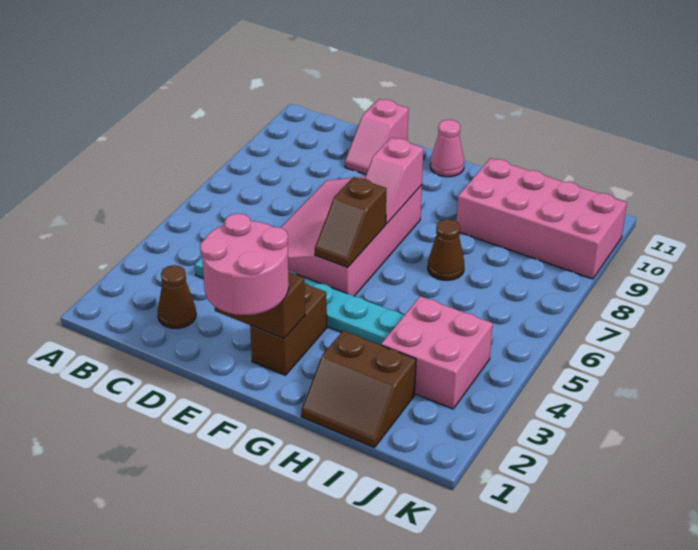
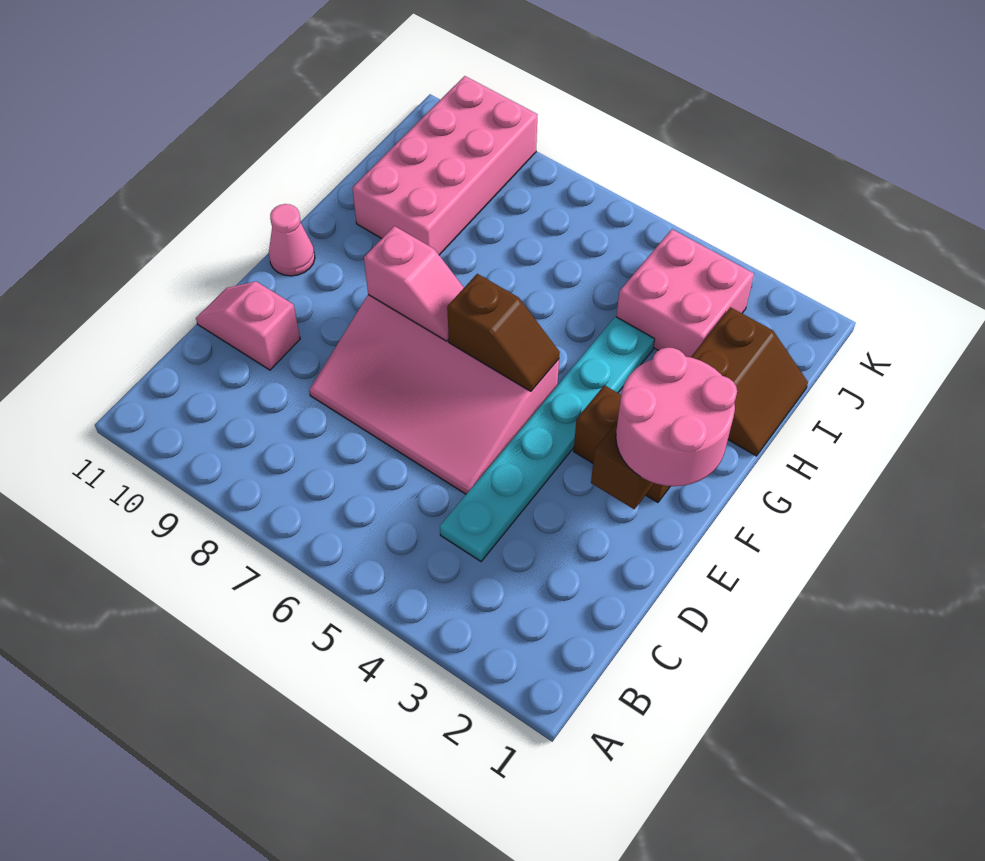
brown 1x1 cone [158,265,196,328] -> none
pink 1x2 slope [345,99,409,175] -> pink 1x2 slope turned to [196,282,300,370]
brown 1x1 cone [428,219,464,280] -> none

